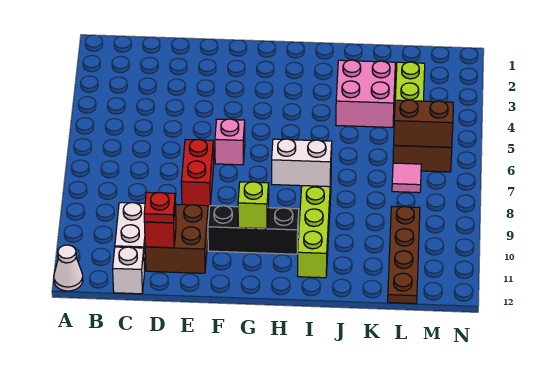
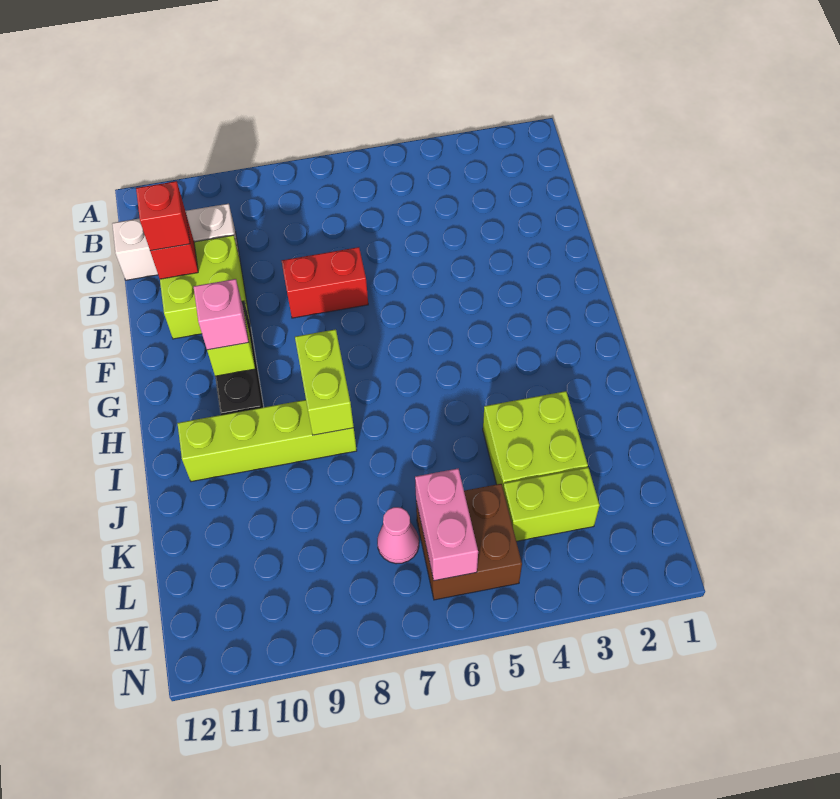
white 1x1 cone [54,245,83,291] -> none
brown 2x2 brick [145,205,208,273] -> lime 2x2 brick [160,235,250,339]
red 1x1 plate [144,192,175,223] -> red 1x1 brick [136,181,190,251]
pink 1x1 brick [215,119,245,165] -> pink 1x1 brick moved to [194,279,249,350]
white 1x2 brick [272,139,332,187] -> lime 1x2 brick [295,329,354,435]
pink 2x2 brick [336,60,395,127] -> lime 2x2 brick [483,391,588,486]
brown 1x2 brick [394,100,453,147] -> pink 1x2 brick [415,469,478,581]
pink 1x1 tile [392,163,421,193] -> pink 1x1 cone [377,507,419,564]
brown 1x4 plate [388,207,420,304] -> none

